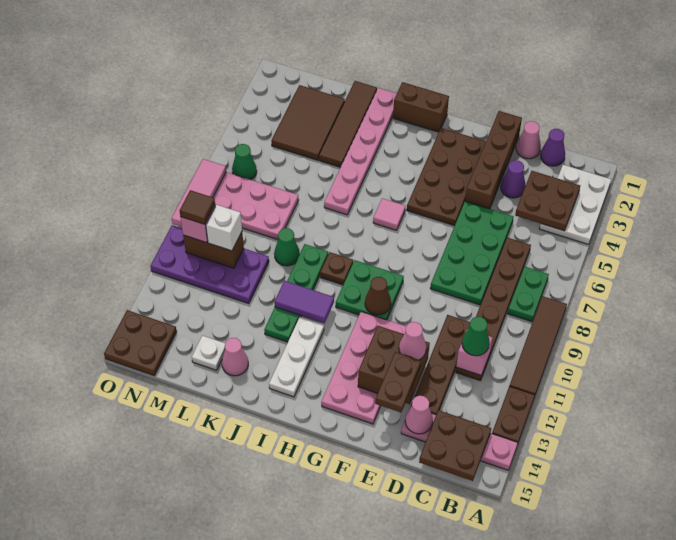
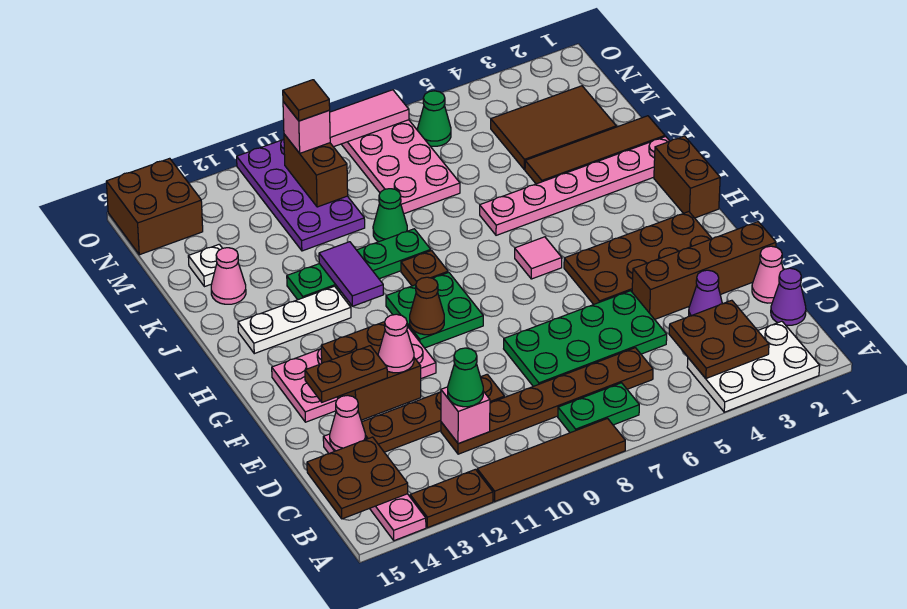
white 1x1 brick [206,205,242,251] -> none
brown 2x2 plate [104,310,177,376] -> brown 2x2 brick [106,158,203,255]

